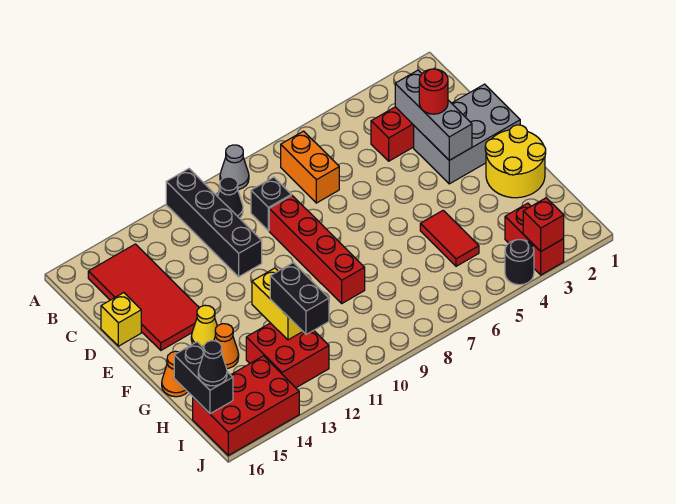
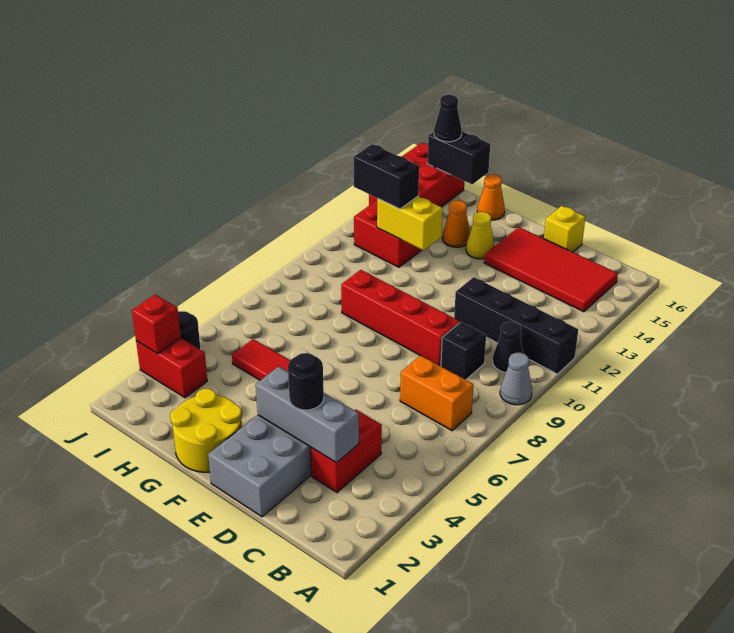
red 1x1 round brick [419,69,448,114] -> black 1x1 round brick [288,353,324,410]

